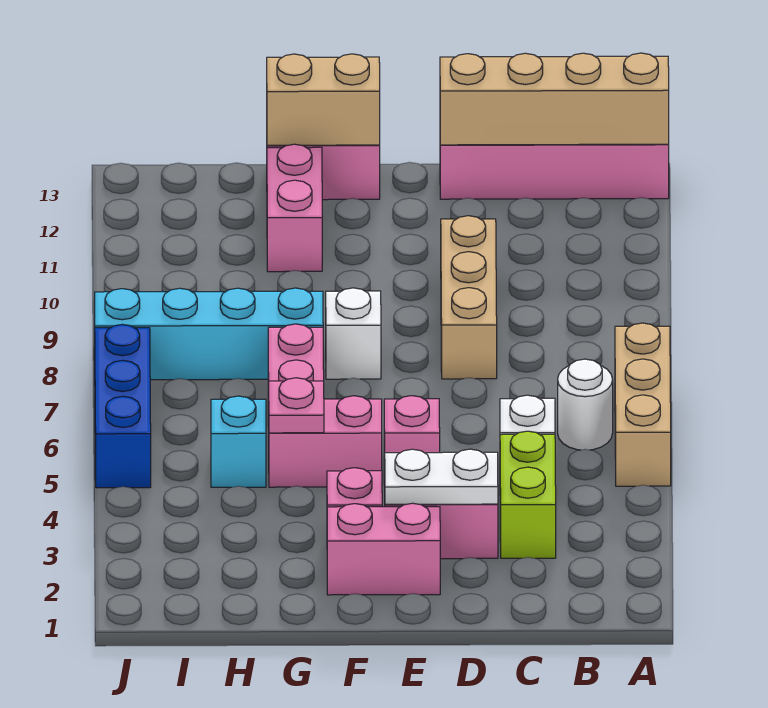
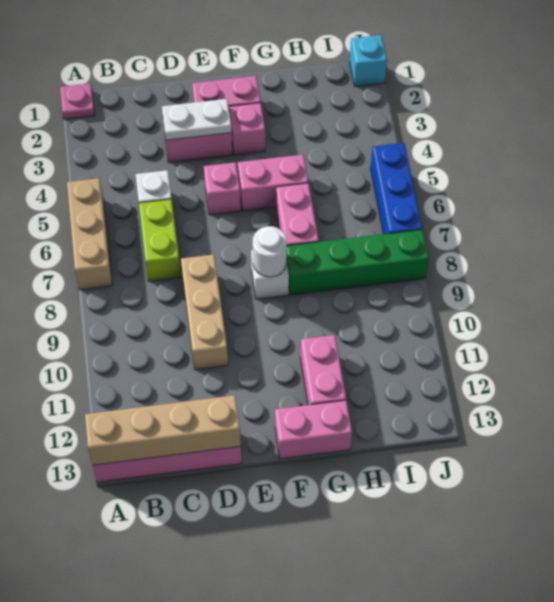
white 1x1 round brick [558,359,613,450] -> white 1x1 round brick moved to [253,226,287,277]
lime 1x2 brick [500,431,556,558] -> lime 1x2 brick moved to [139,199,181,281]
tan 1x2 brick [267,54,380,145] -> none
pink 1x1 plate [269,378,324,433] -> pink 1x1 plate moved to [60,83,95,119]
cyan 1x4 brick [95,288,323,380] -> green 1x4 brick [286,230,429,295]
cyan 1x1 brick [211,396,266,487] -> cyan 1x1 brick moved to [350,35,387,86]

